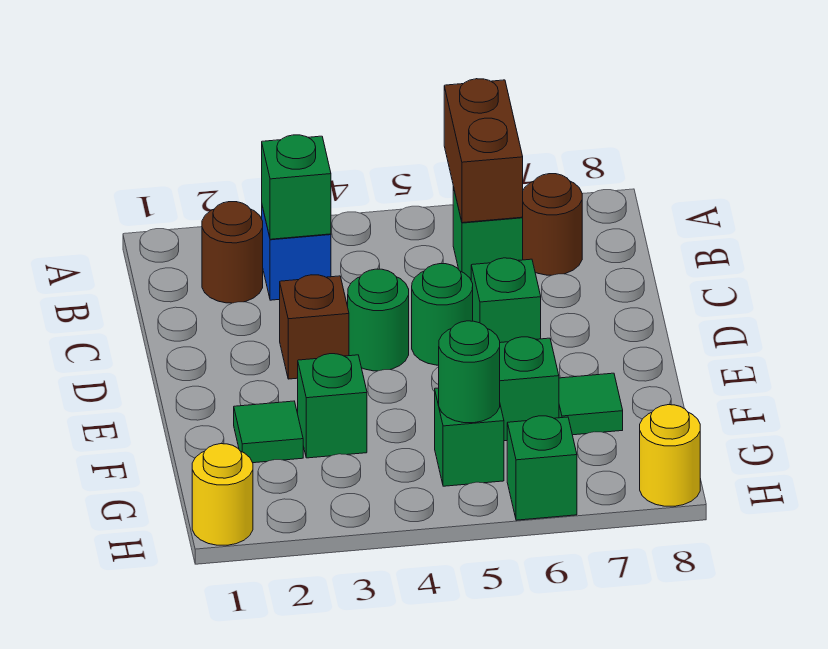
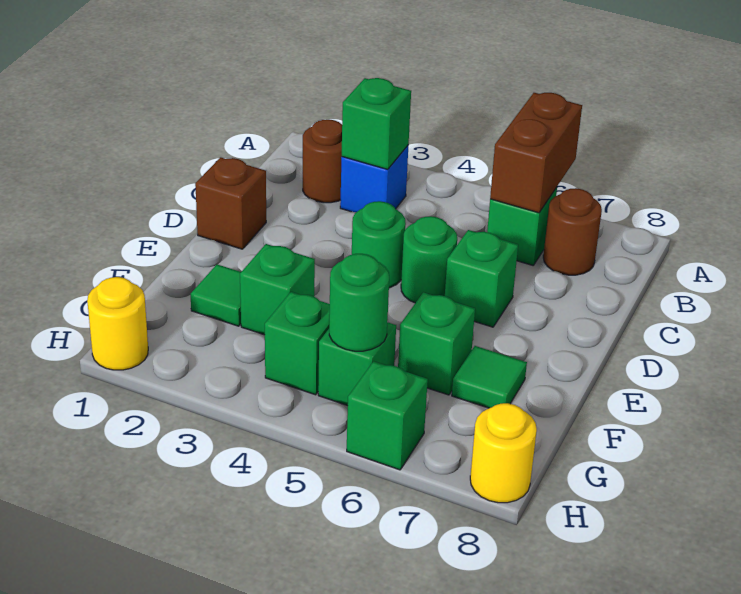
brown 1x1 brick [280,275,349,379] -> brown 1x1 brick moved to [195,157,266,249]
none -> green 1x1 brick [265,292,330,395]

